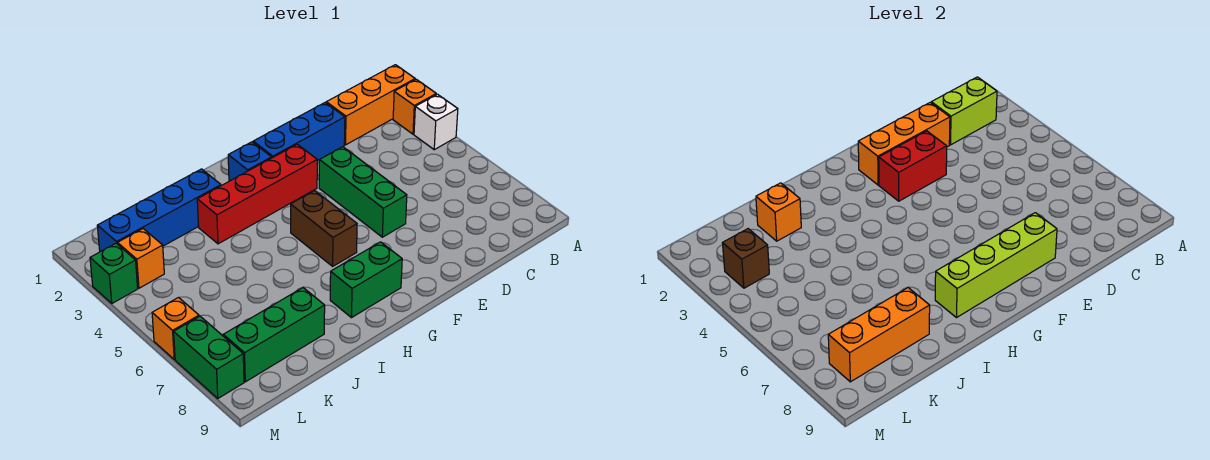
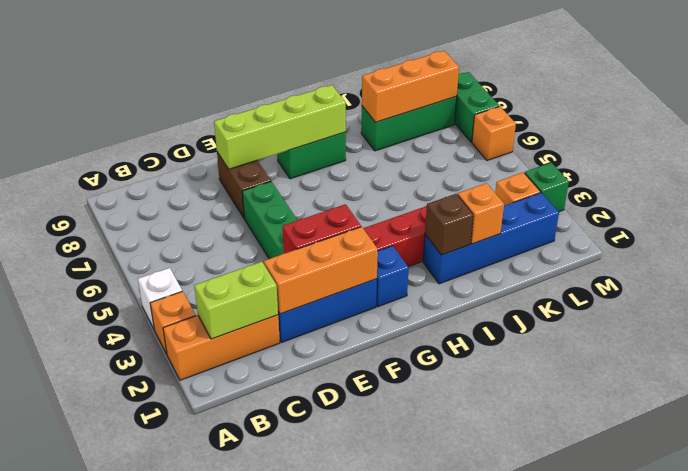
brown 1x2 brick [291,191,357,266] -> brown 1x2 brick moved to [217,152,271,218]
brown 1x1 brick [723,229,769,288] -> brown 1x1 brick moved to [425,194,473,255]

